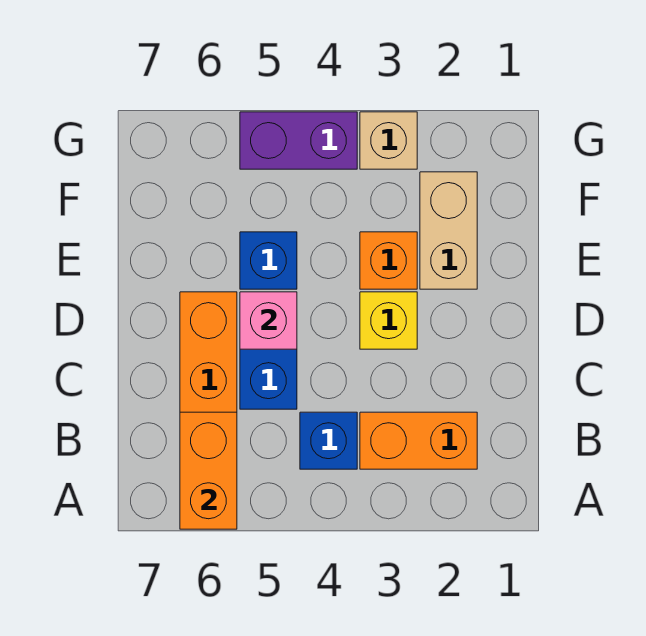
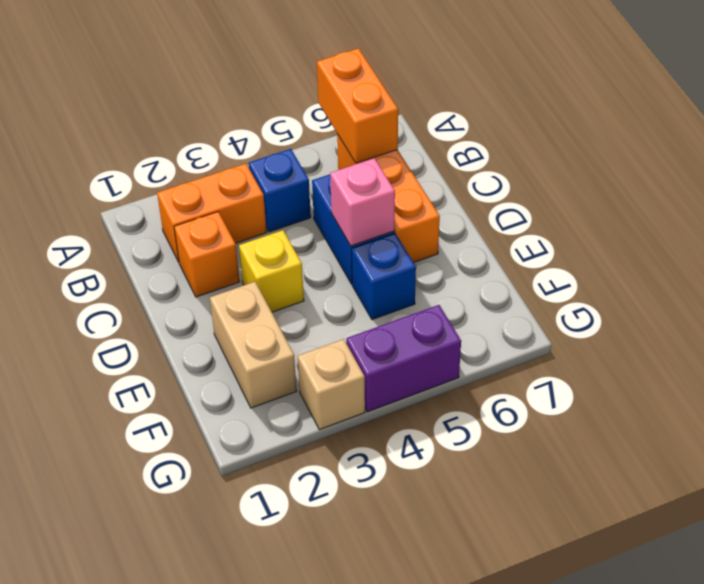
orange 1x1 brick [360,232,417,289] -> orange 1x1 brick moved to [174,212,240,297]

